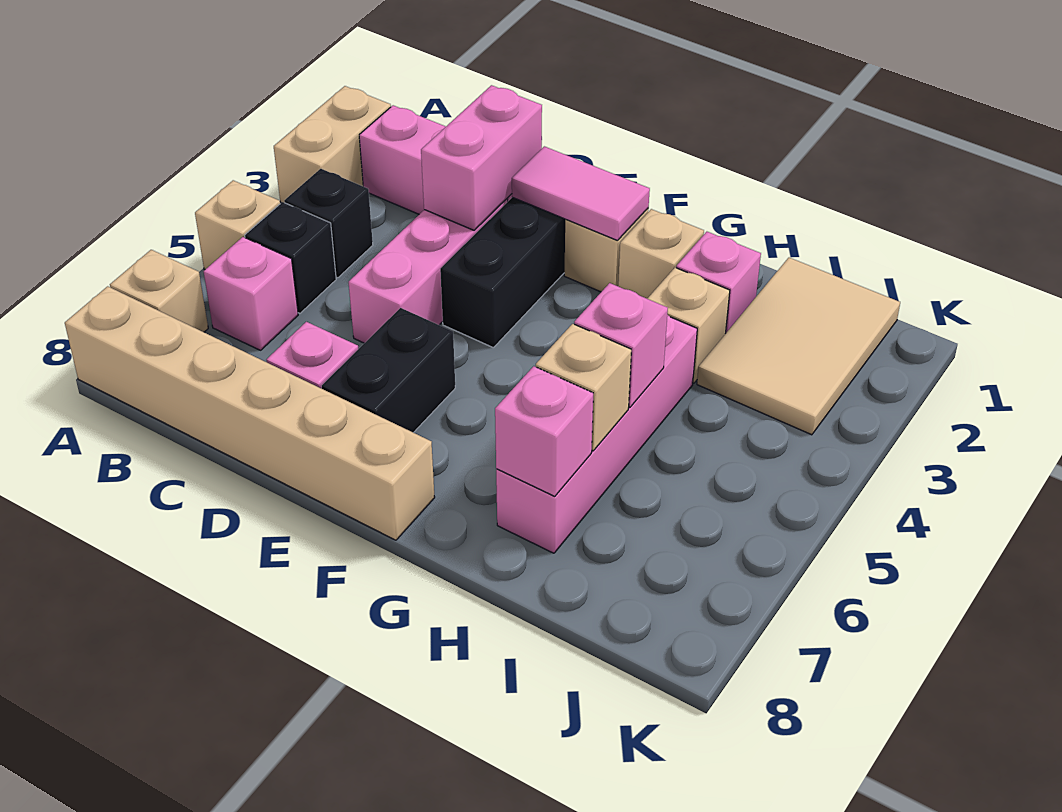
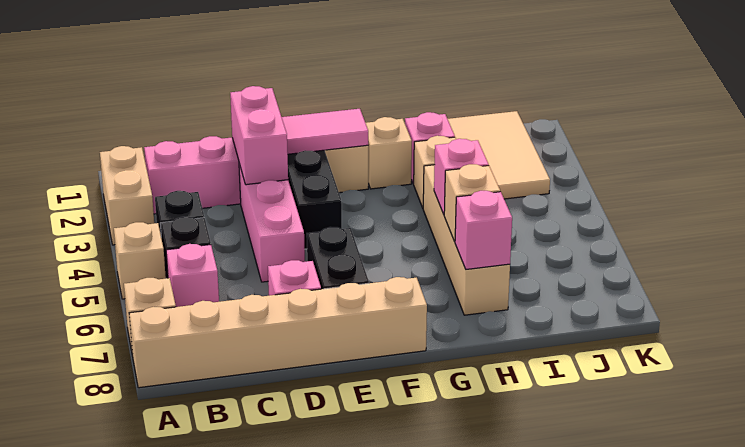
pink 1x4 brick [496,315,697,553] -> tan 1x4 brick [423,165,510,315]

